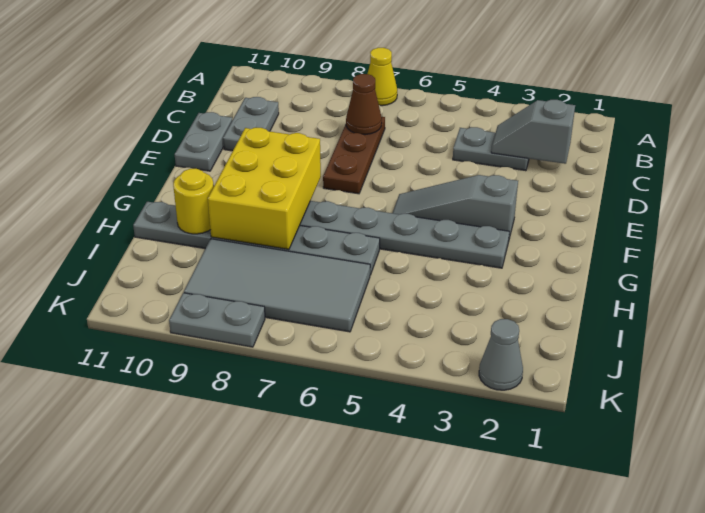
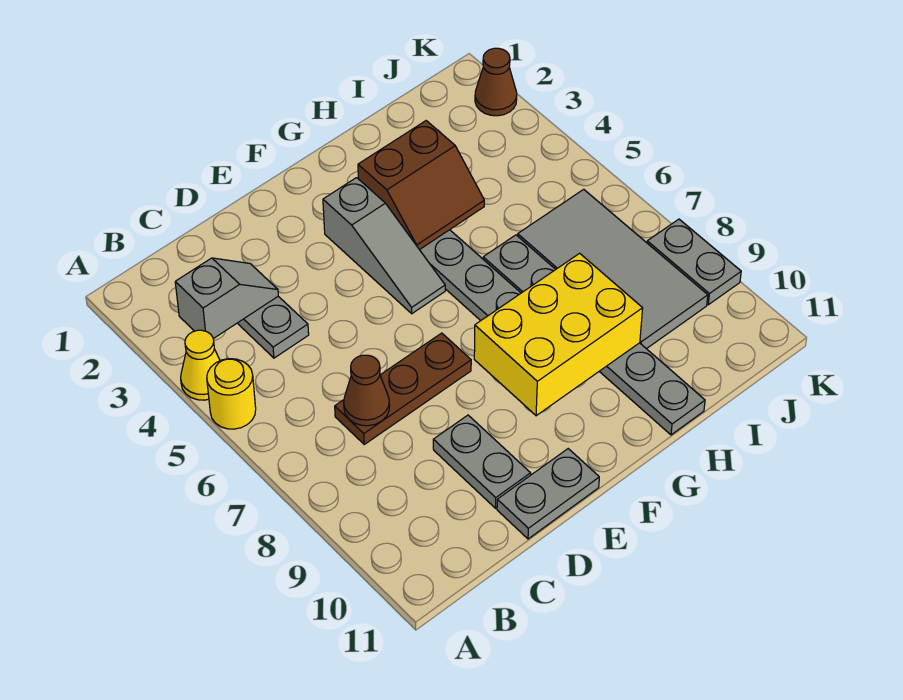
yellow 1x1 cone [368,48,397,106] -> yellow 1x1 cone moved to [181,330,220,400]
grey 1x2 slope [491,100,575,164] -> grey 1x2 slope turned to [175,258,278,339]
grey 1x2 plate [223,97,279,151] -> grey 1x2 plate turned to [433,415,531,508]
none -> brown 2x2 slope [358,121,484,250]
yellow 1x1 round brick [173,169,214,234] -> yellow 1x1 round brick moved to [207,359,256,429]
grey 1x1 cone [479,319,523,390] -> brown 1x1 cone [475,48,517,116]

